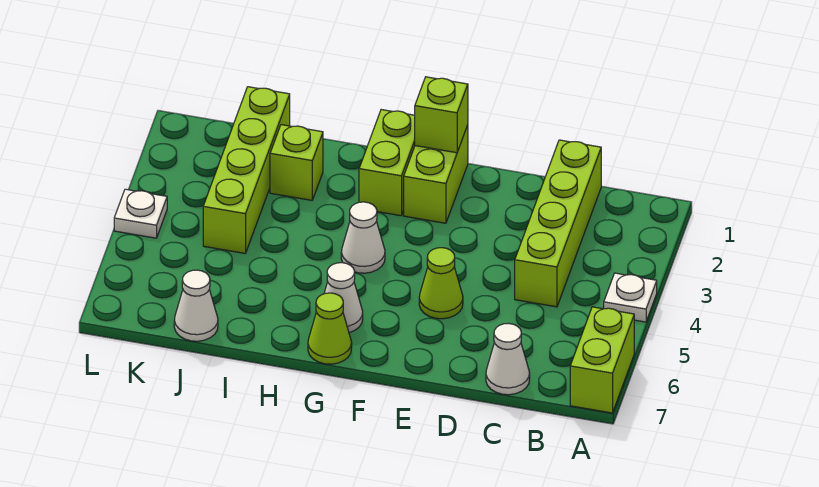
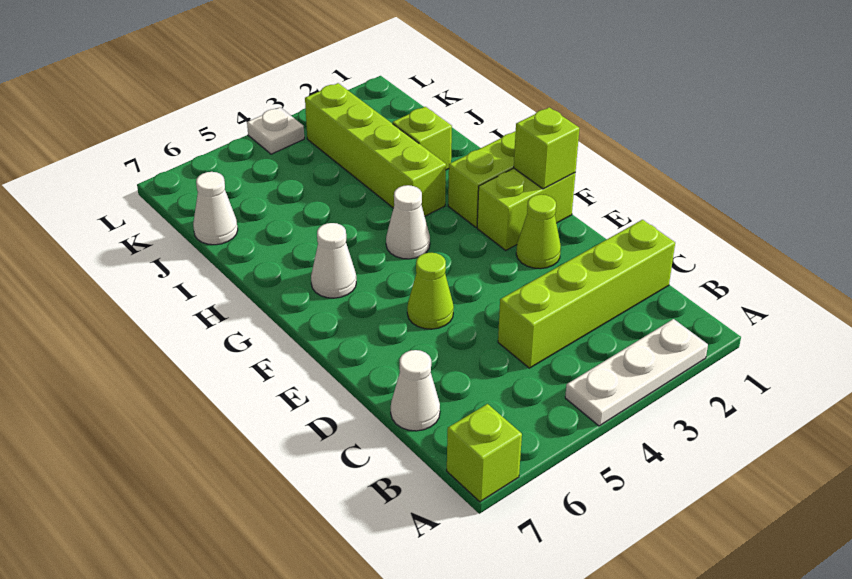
white 1x1 plate [604,273,657,322] -> white 1x3 plate [565,319,708,426]
lime 1x2 brick [570,307,634,413] -> lime 1x1 brick [447,404,522,502]
lime 1x1 cone [308,293,352,364] -> lime 1x1 cone moved to [516,195,561,269]
lime 1x4 brick [203,87,290,253] -> lime 1x4 brick turned to [305,83,446,216]

